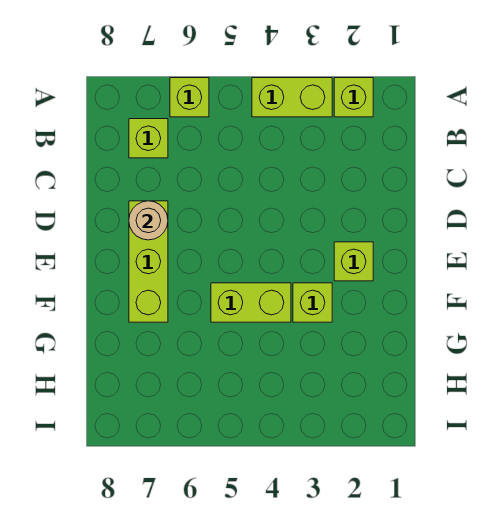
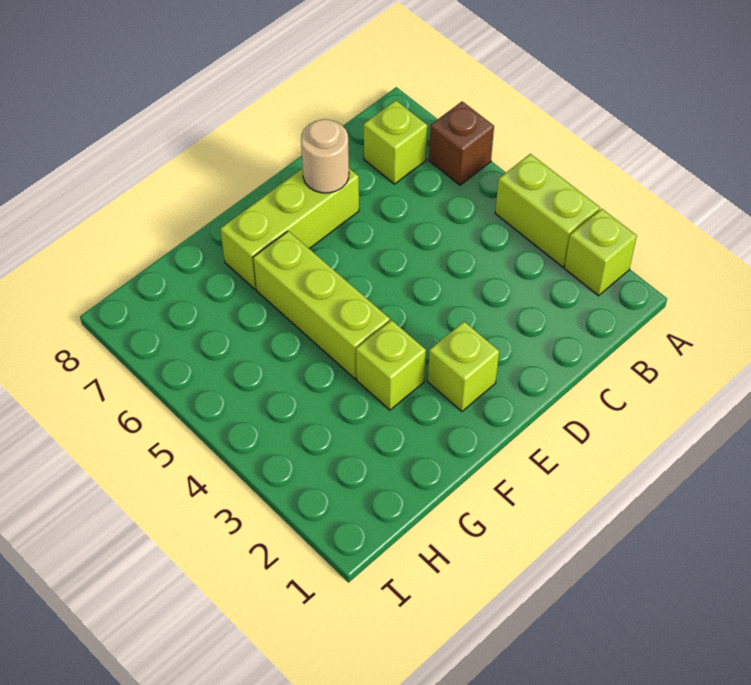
lime 1x1 brick [170,78,209,117] -> brown 1x1 brick [429,102,494,185]
lime 1x2 brick [211,283,291,322] -> lime 1x3 brick [253,231,390,379]

